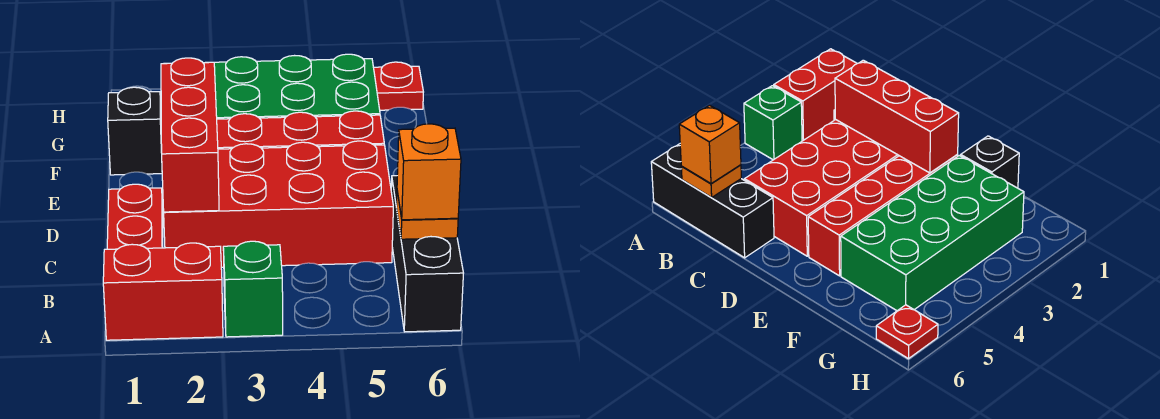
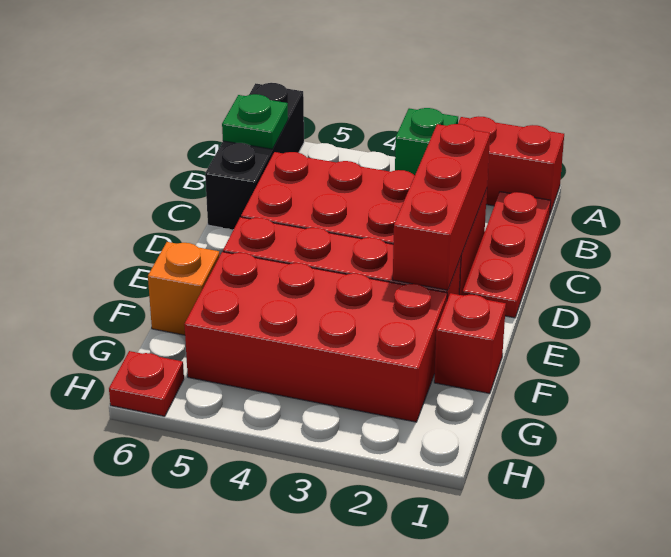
orange 1x1 plate [397,191,458,239] -> green 1x1 plate [222,94,288,149]
orange 1x1 brick [397,124,461,220] -> orange 1x1 brick moved to [148,242,220,335]
black 1x1 brick [108,87,162,175] -> red 1x1 brick [434,293,506,394]
green 2x4 brick [164,54,380,119] -> red 2x4 brick [184,252,447,422]

